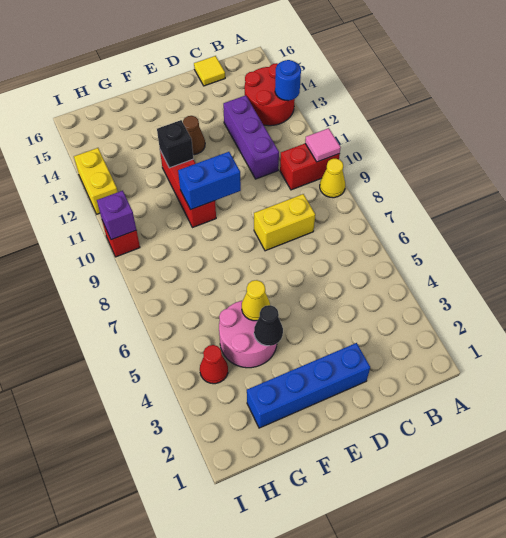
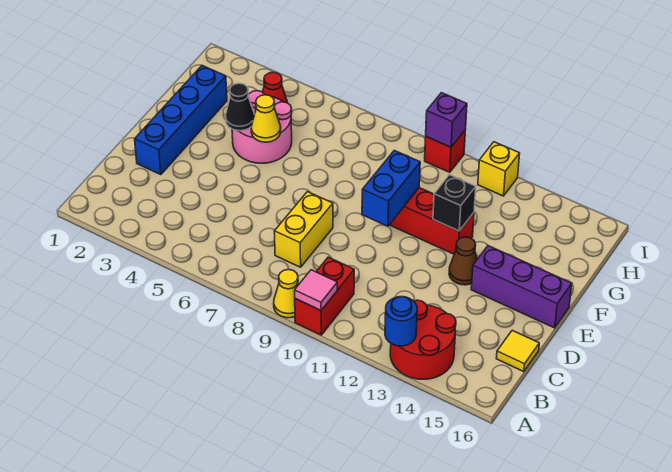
purple 1x3 brick [223,95,279,179] -> purple 1x3 brick moved to [471,246,572,328]
yellow 1x2 brick [74,148,118,214] -> yellow 1x1 brick [478,142,520,196]

